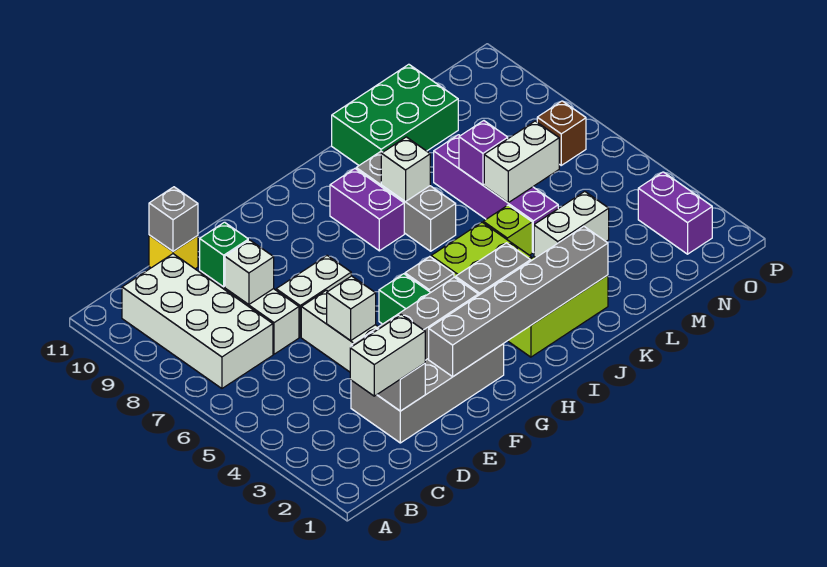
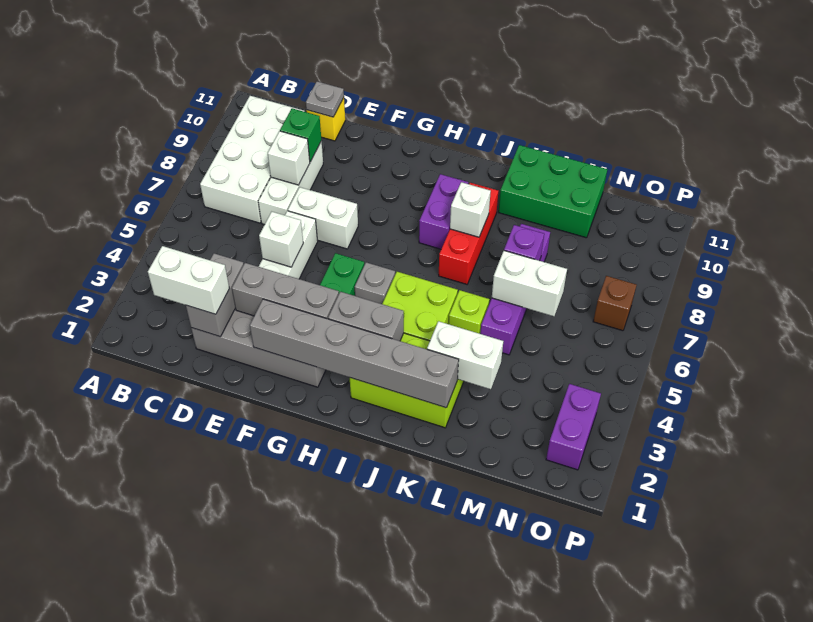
grey 1x1 brick [149,187,198,251] -> grey 1x1 plate [306,82,344,117]
grey 1x3 brick [356,151,456,251] -> red 1x3 brick [439,183,498,284]

